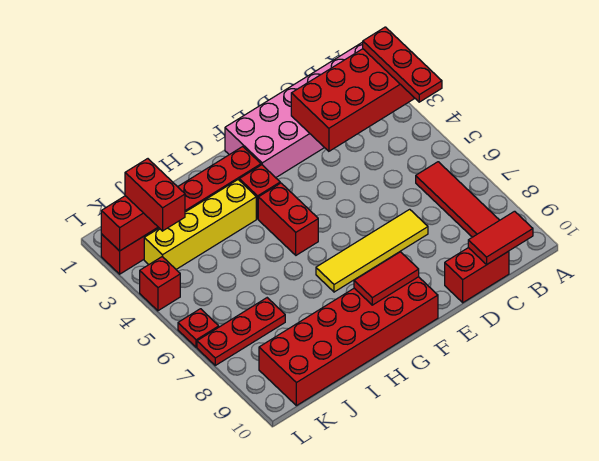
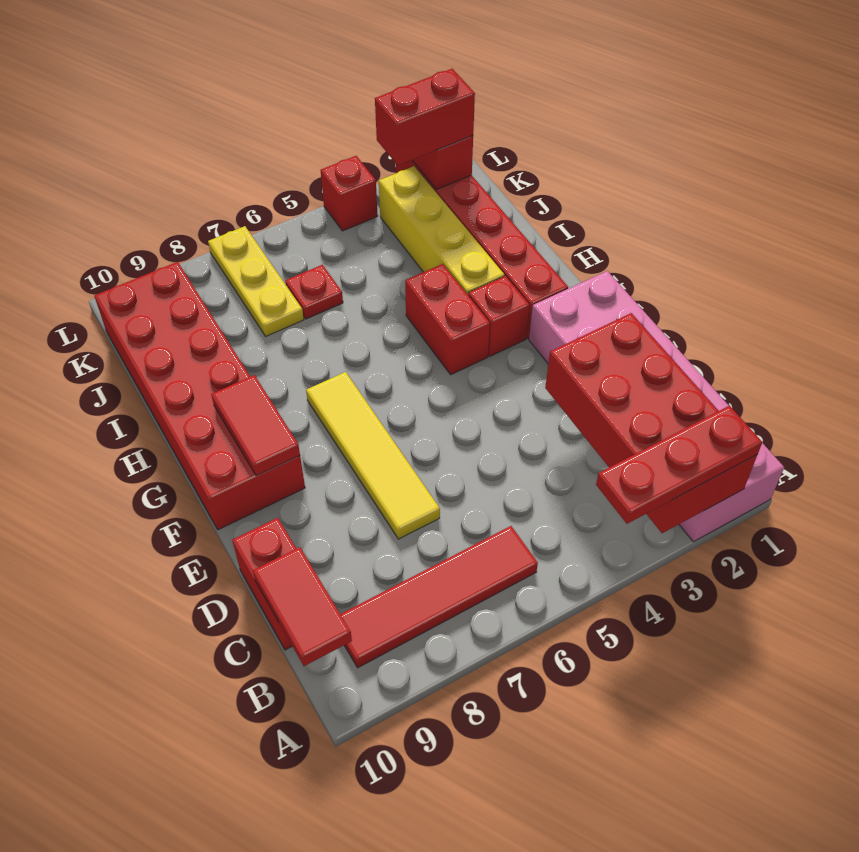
red 1x2 brick [258,183,318,255] -> red 1x2 brick turned to [405,264,490,374]
red 1x3 plate [197,298,285,365] -> yellow 1x3 plate [208,226,304,336]
red 1x1 plate [178,309,219,347] -> red 1x1 plate moved to [285,265,343,319]

